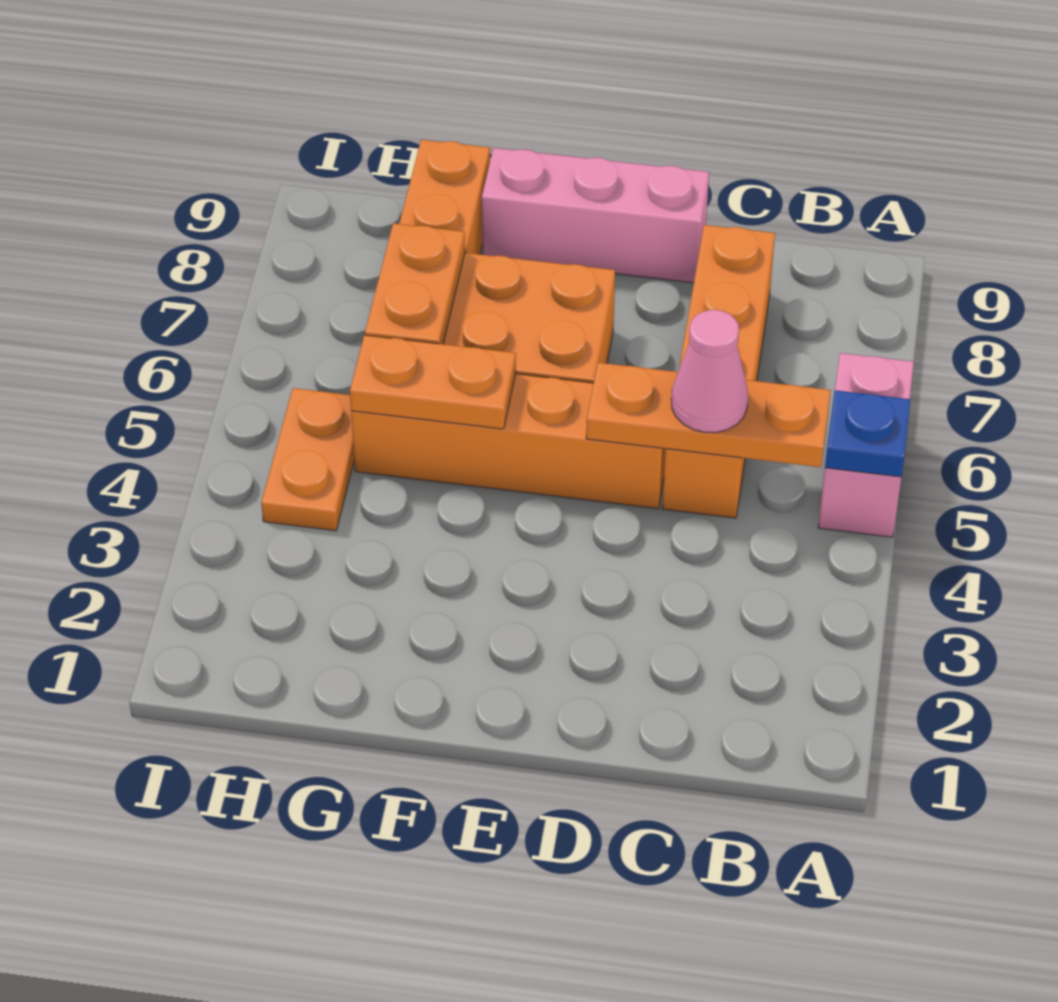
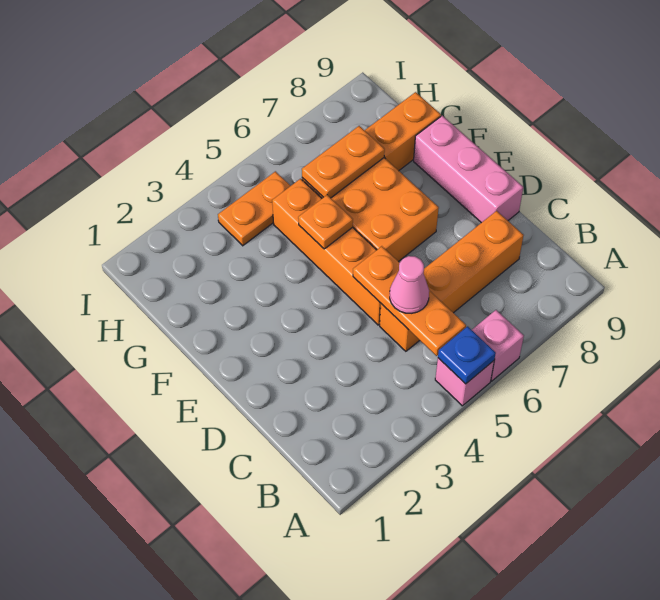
orange 1x2 plate [350,335,516,429] -> orange 1x1 plate [298,195,353,249]

